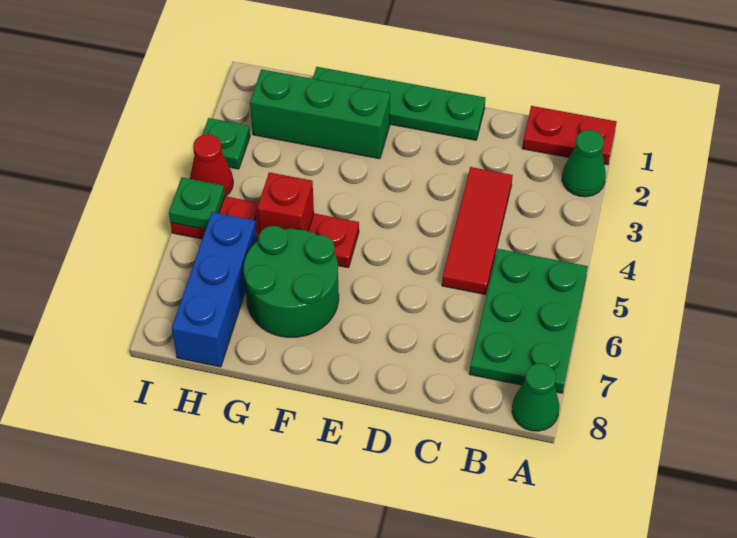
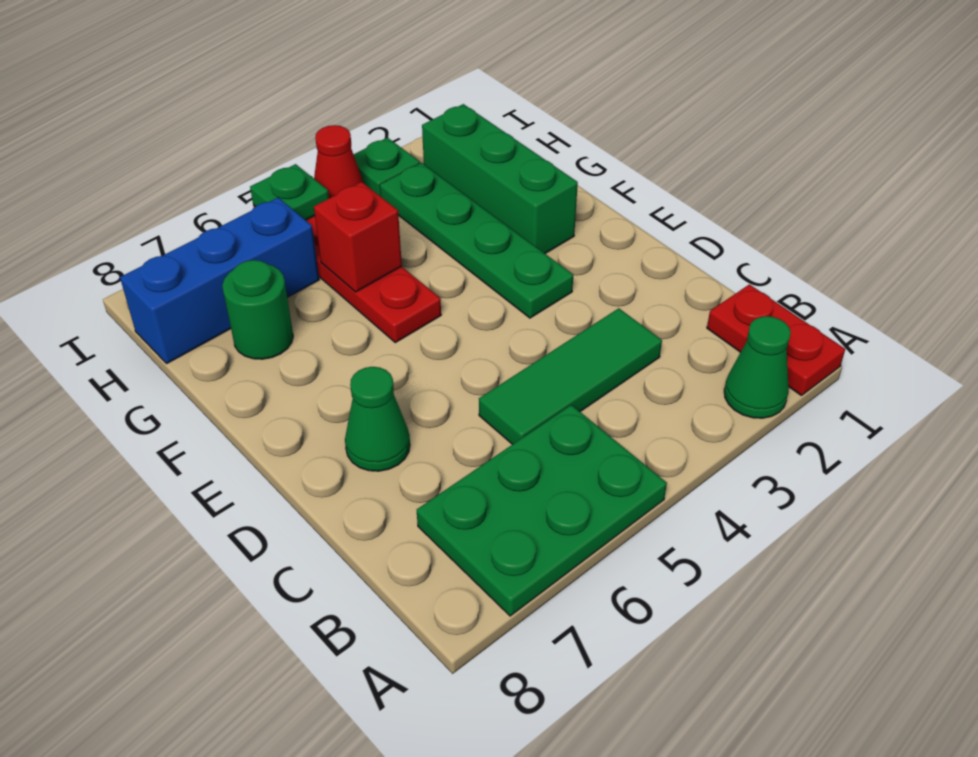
green 1x1 cone [512,363,559,431] -> green 1x1 cone moved to [345,367,410,471]
red 1x3 tile [442,167,513,295] -> green 1x3 tile [479,308,662,445]
green 1x4 plate [313,67,485,140] -> green 1x4 plate moved to [380,163,573,318]
green 2x2 round brick [244,226,339,337] -> green 1x1 round brick [222,260,293,359]

